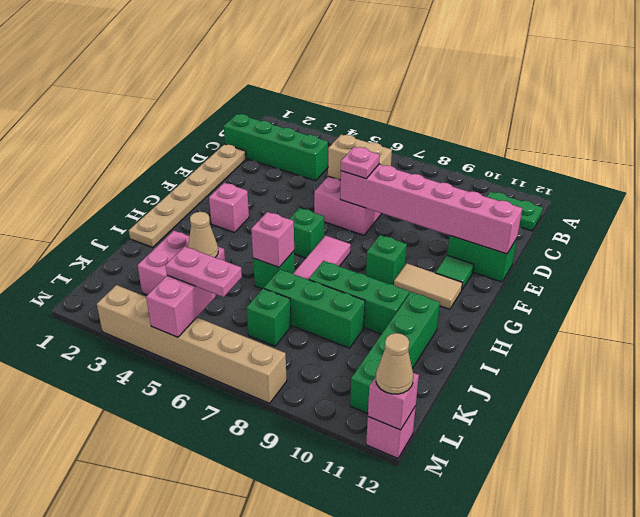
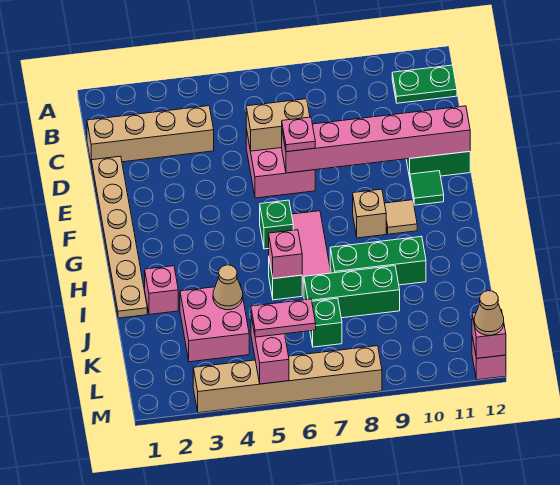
green 1x4 brick [224,114,328,181] -> tan 1x4 brick [87,106,214,162]
pink 1x1 brick [209,183,249,233] -> pink 1x1 brick moved to [145,266,178,315]
green 1x1 brick [366,235,407,285] -> tan 1x1 brick [353,189,386,238]
tan 1x2 tile [394,263,462,309] -> tan 1x1 tile [385,200,417,234]
green 1x4 brick [350,292,440,413] -> none

